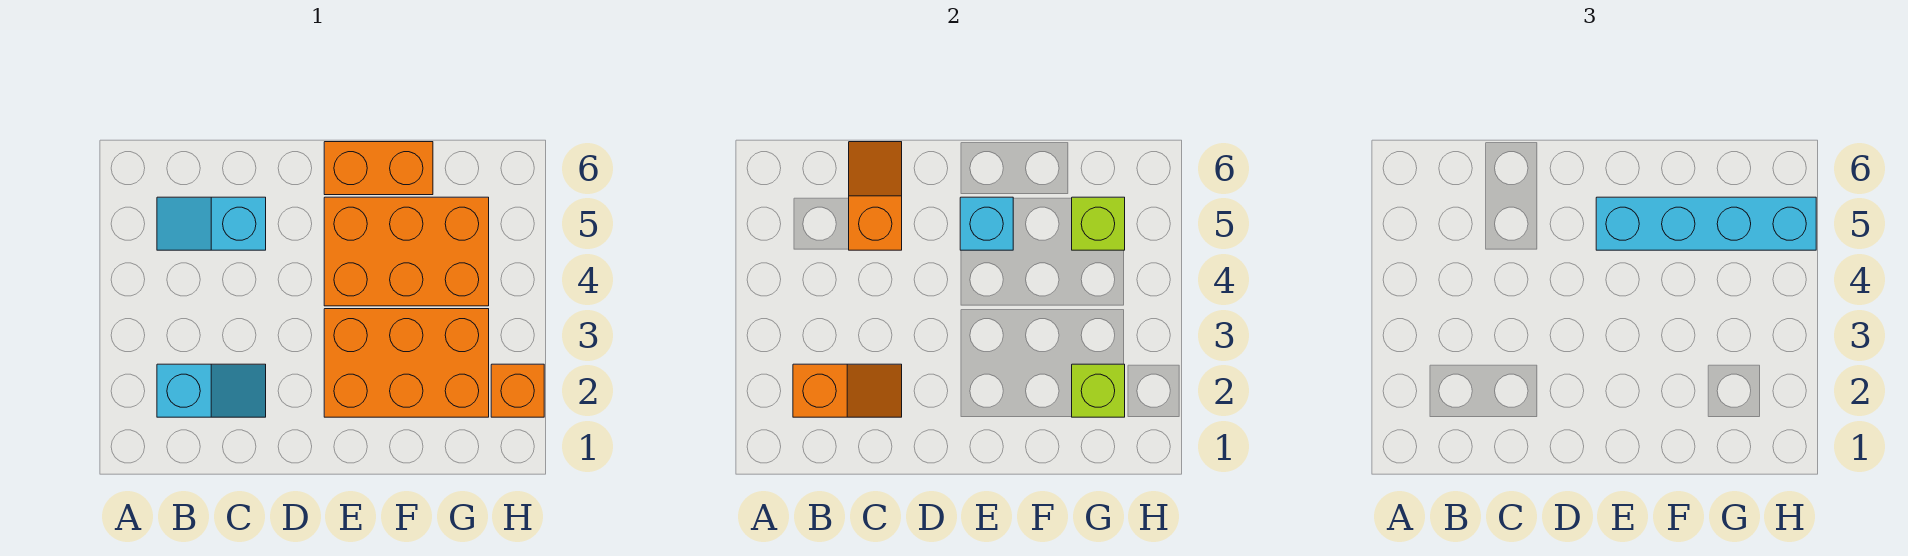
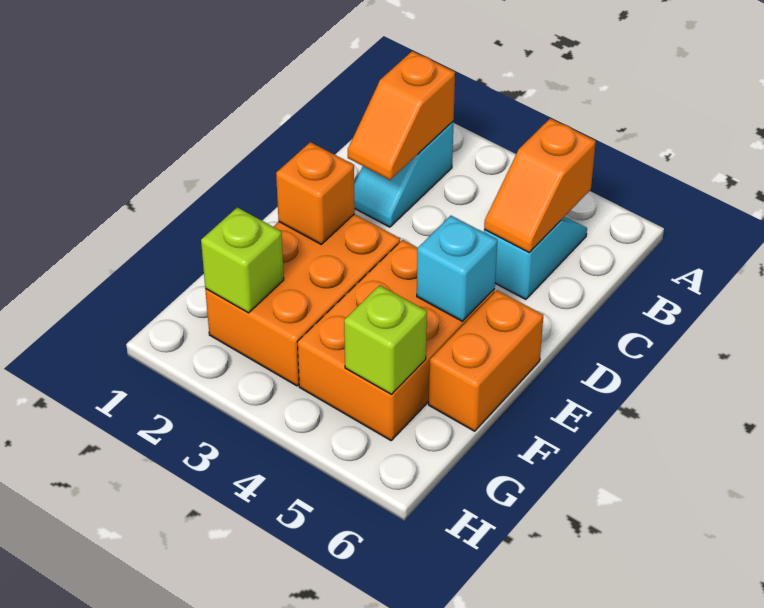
orange 1x2 slope [849,142,902,250] -> orange 1x2 slope turned to [484,118,596,253]
cyan 1x4 brick [1596,197,1816,250] -> none
orange 1x1 brick [491,364,544,417] -> orange 1x1 brick moved to [276,142,355,244]

